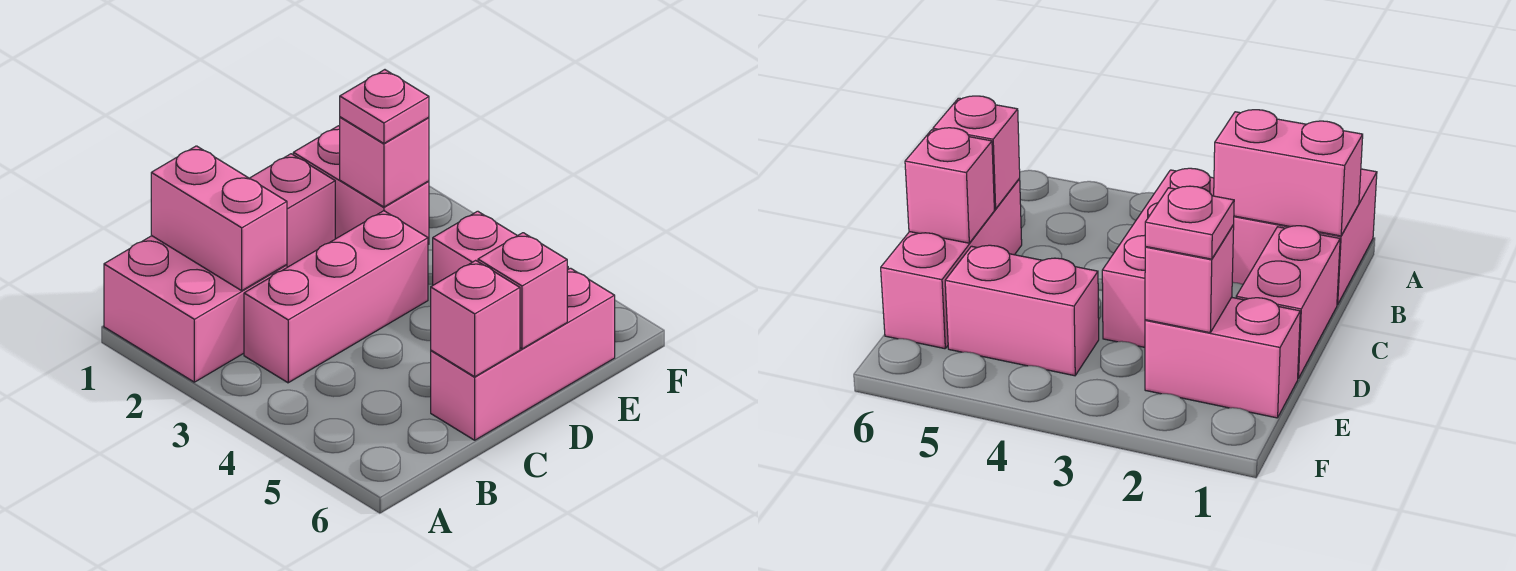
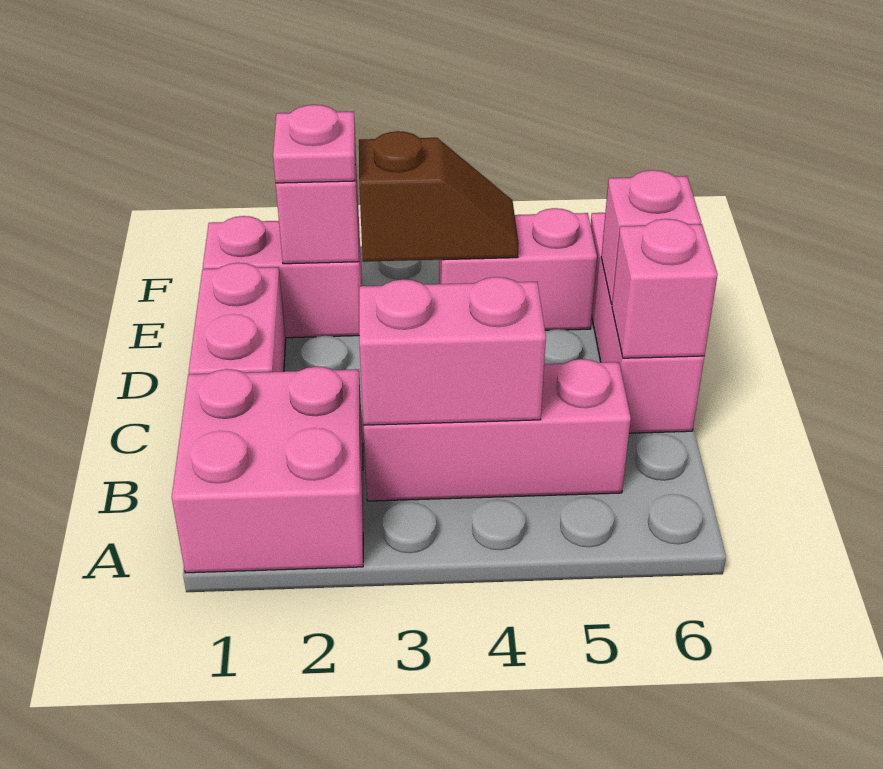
pink 1x2 brick [151,146,287,291] -> pink 1x2 brick moved to [359,277,546,425]
pink 1x3 brick [244,211,428,383] -> pink 1x3 brick turned to [363,359,631,501]
none -> brown 1x2 slope [359,131,519,262]

